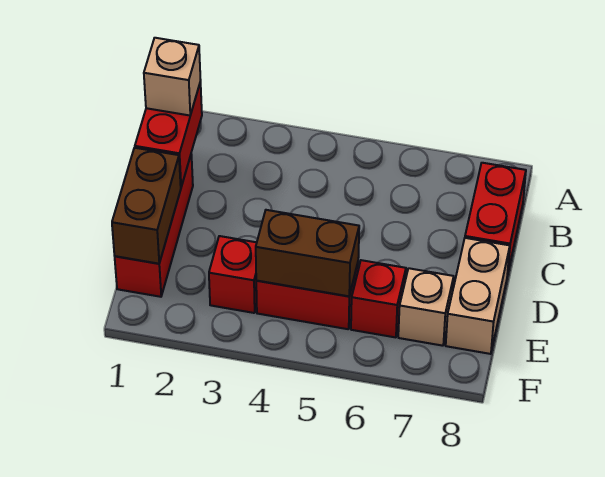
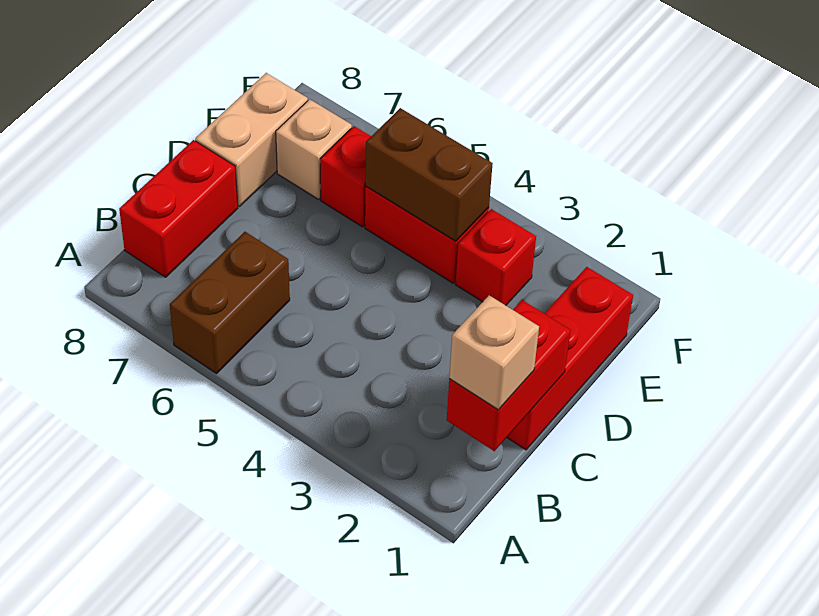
brown 1x2 brick [112,148,181,264] -> brown 1x2 brick moved to [170,232,290,374]

